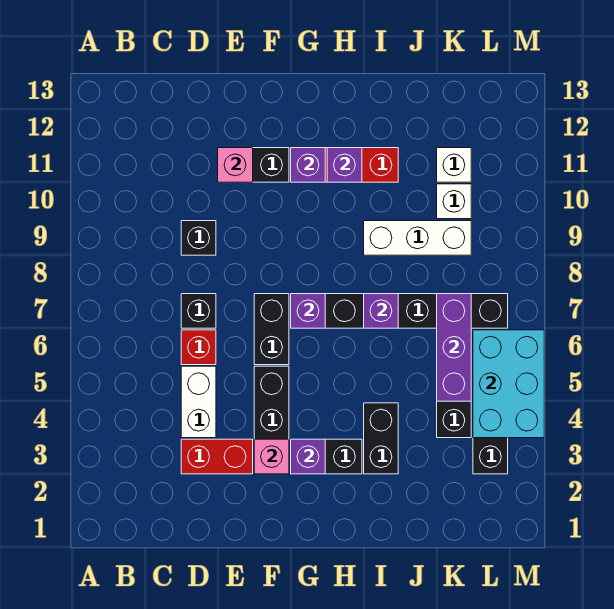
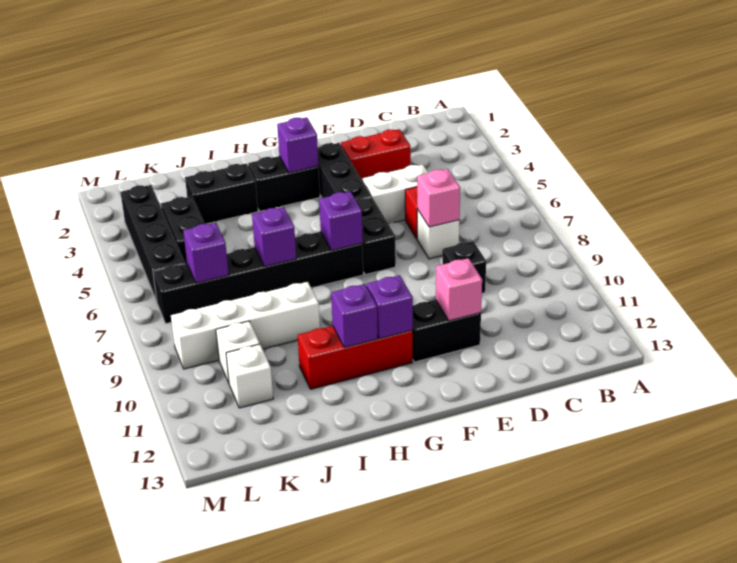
white 1x2 brick [181,366,216,438] -> white 1x2 brick turned to [363,164,428,224]
black 1x1 brick [181,294,216,328] -> white 1x1 brick [417,209,459,259]
pink 1x1 brick [254,439,289,474] -> pink 1x1 brick moved to [417,169,460,227]
black 1x2 brick [364,403,398,474] -> black 1x2 brick turned to [185,163,258,224]
white 1x3 brick [364,221,471,255] -> white 1x4 brick [171,282,320,369]
purple 1x3 brick [437,294,471,401] -> purple 1x1 brick [183,223,229,283]
cyan 2x3 brick [473,330,544,438] -> none

